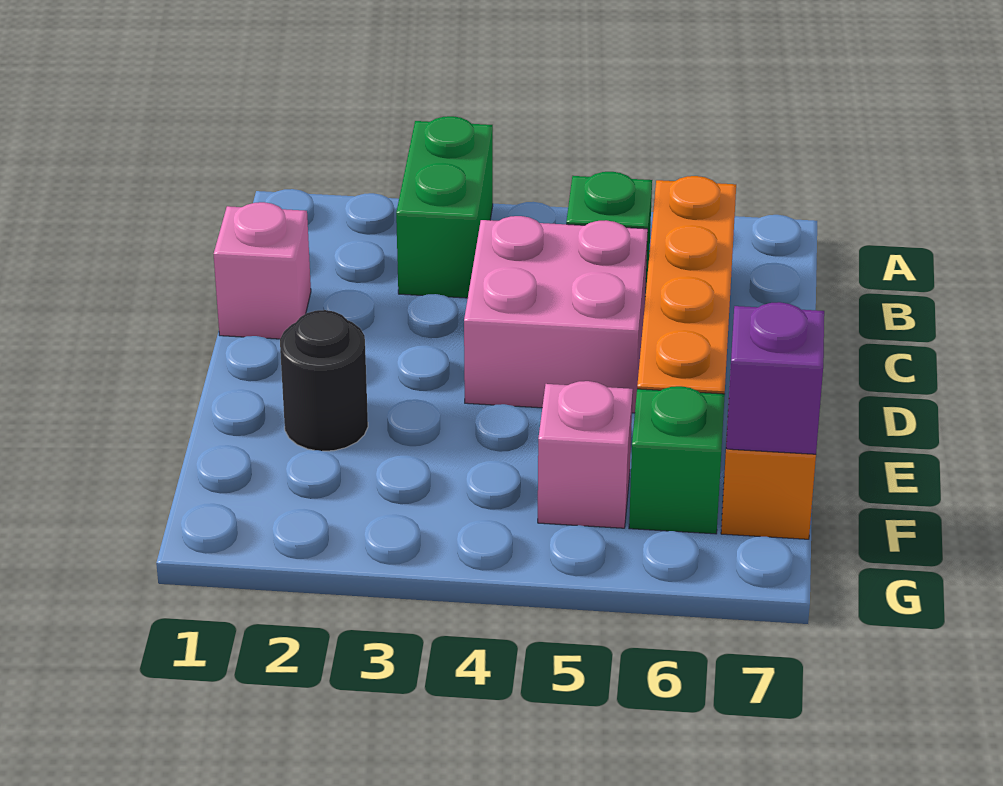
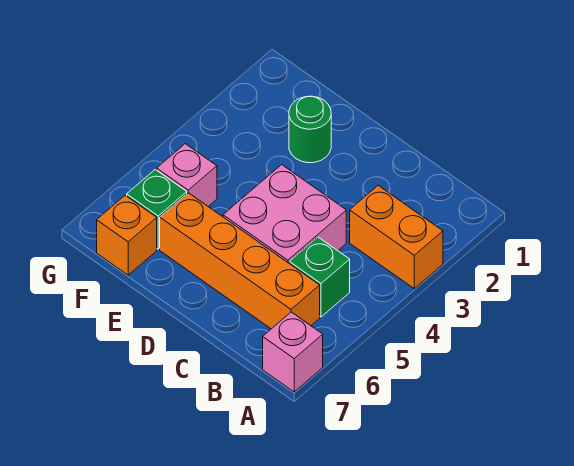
green 1x2 brick [396,116,493,298] -> orange 1x2 brick [350,186,443,288]
pink 1x1 brick [214,202,311,339] -> pink 1x1 brick moved to [263,312,323,392]
black 1x1 round brick [280,310,368,451] -> green 1x1 round brick [289,96,331,163]
purple 1x1 brick [726,302,824,454] -> none

